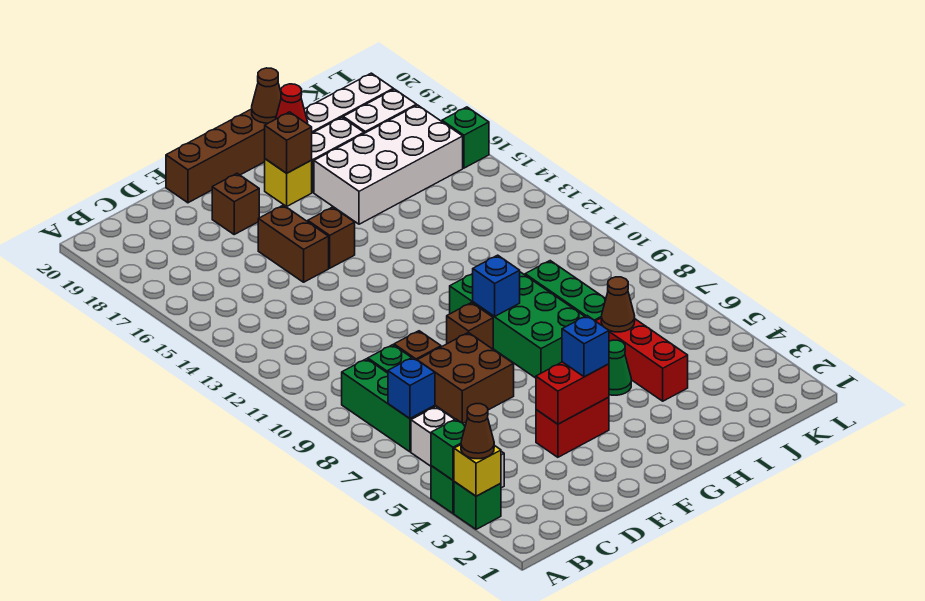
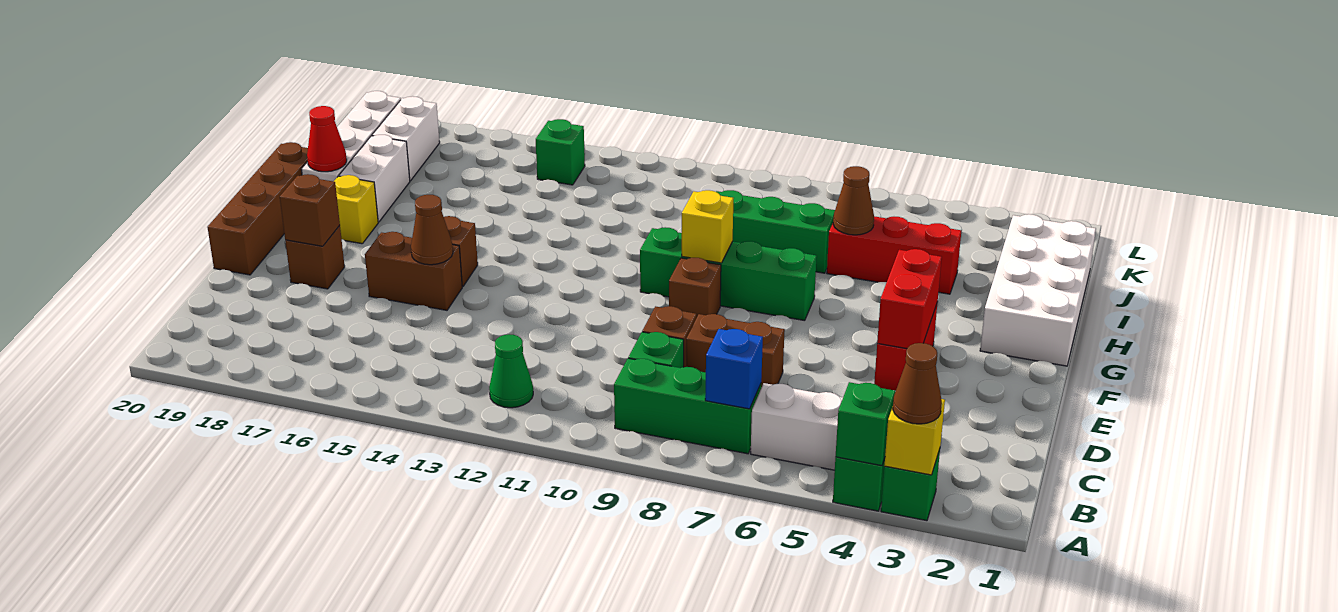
brown 2x2 brick [418,333,514,423] -> brown 1x2 brick [686,314,785,387]
blue 1x1 brick [562,316,609,377] -> none
green 2x4 brick [450,272,585,378] -> green 1x4 brick [640,227,817,321]
blue 1x1 brick [473,255,520,316] -> yellow 1x1 brick [682,190,733,263]
brown 1x1 brick [265,112,312,173] -> brown 1x1 brick moved to [280,174,340,246]
green 1x1 cone [609,340,631,395] -> green 1x1 cone moved to [489,334,533,408]
white 2x4 brick [314,105,463,224] -> white 2x4 brick moved to [980,214,1096,366]
brown 1x1 cone [252,68,281,123] -> brown 1x1 cone moved to [411,195,453,265]
green 1x1 brick [442,107,489,168] -> green 1x1 brick moved to [536,119,585,185]

